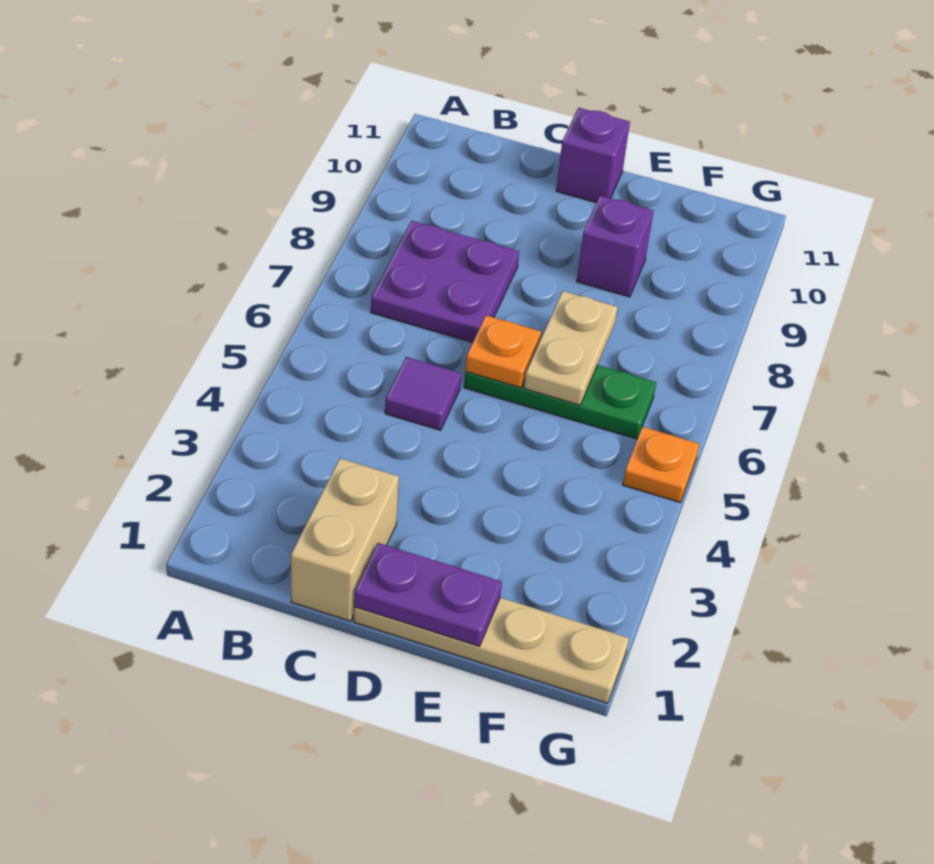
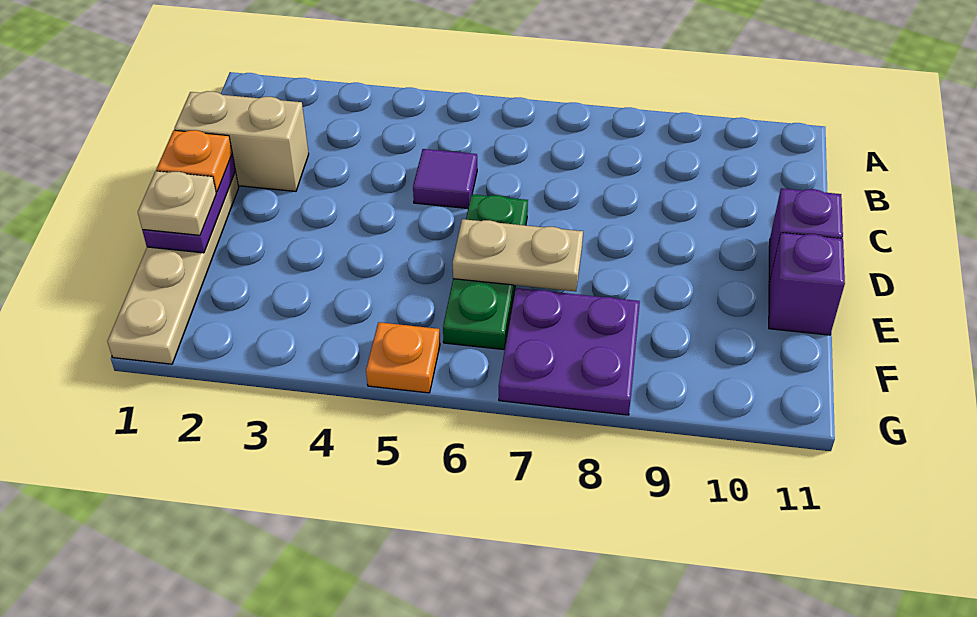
purple 2x2 plate [371,221,519,343] -> purple 2x2 plate moved to [499,288,640,415]
orange 1x1 plate [465,315,541,388] -> orange 1x1 plate moved to [156,130,232,192]
none -> tan 1x1 plate [138,171,216,235]
purple 1x1 brick [577,196,653,297] -> purple 1x1 brick moved to [769,233,845,335]

